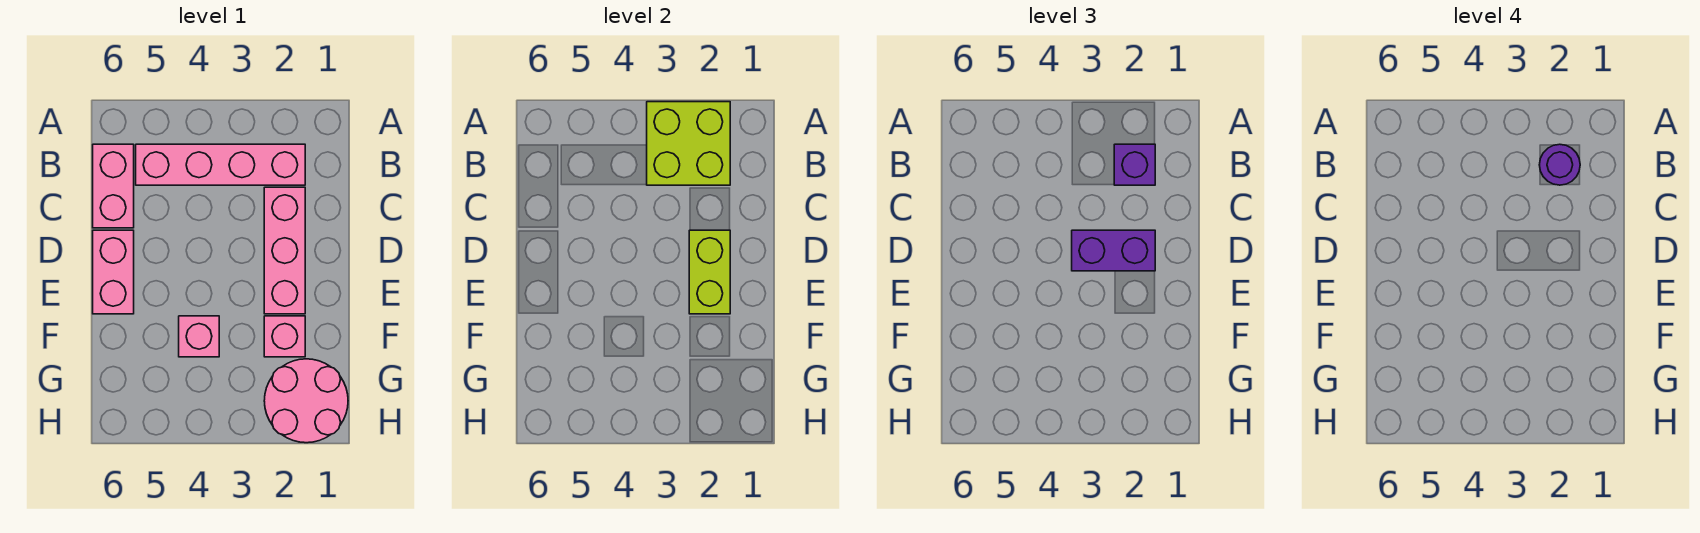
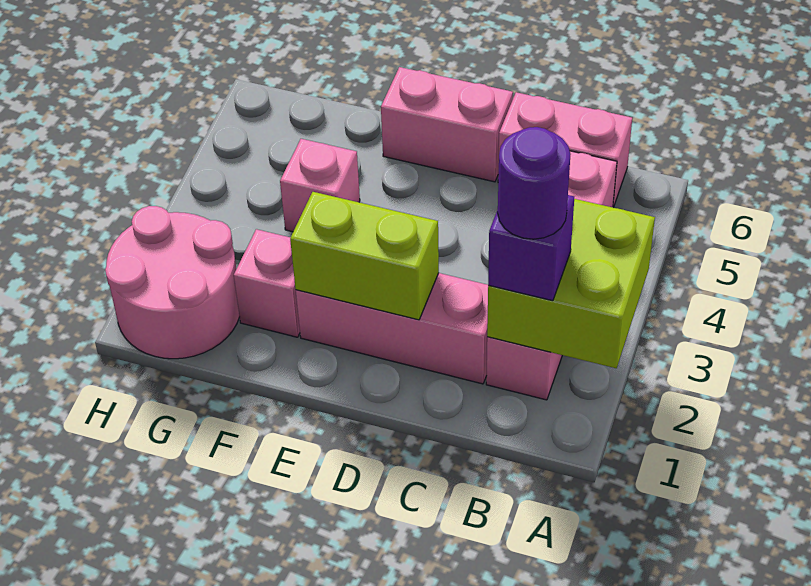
purple 1x2 brick [1072,230,1155,271] -> none

